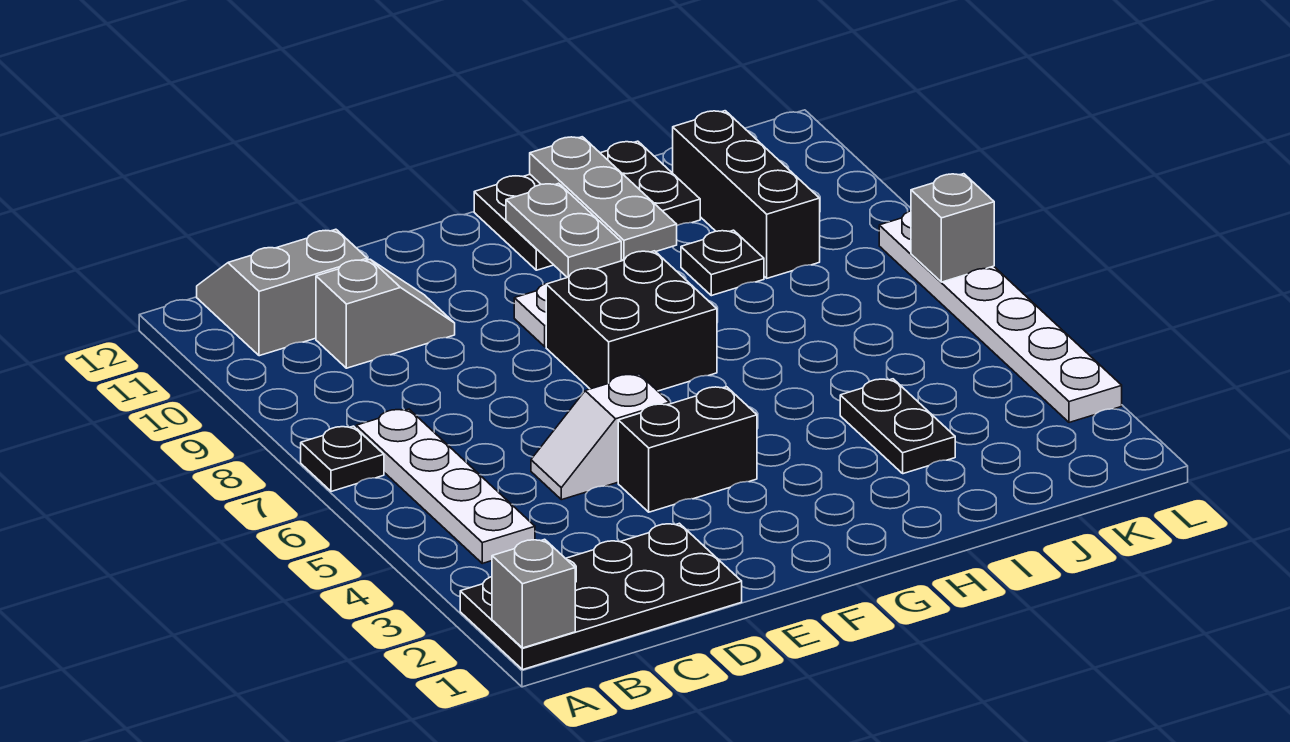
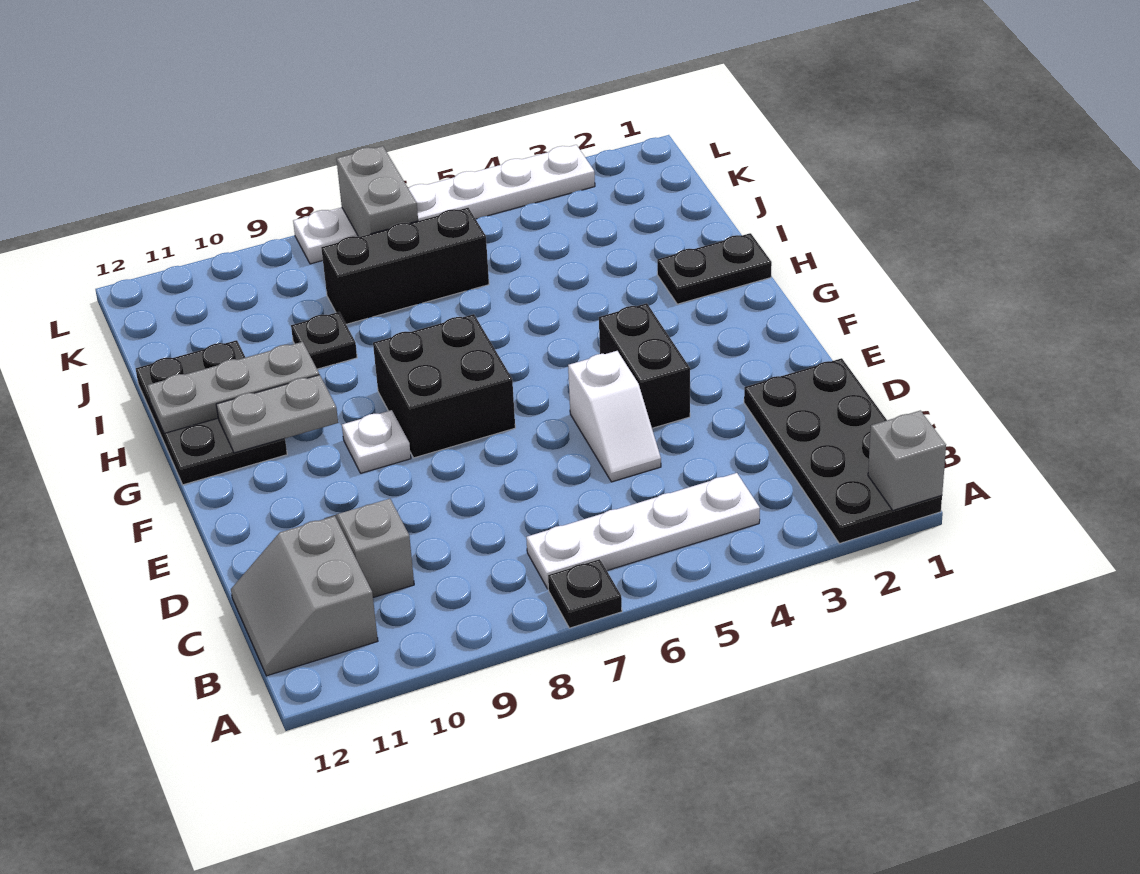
black 1x2 plate [840,379,955,474] -> black 1x2 plate moved to [657,233,772,304]
black 1x3 brick [673,111,820,278] -> black 1x3 brick moved to [321,208,489,324]
grey 1x1 brick [911,174,994,282] -> grey 1x2 brick [336,146,418,237]

